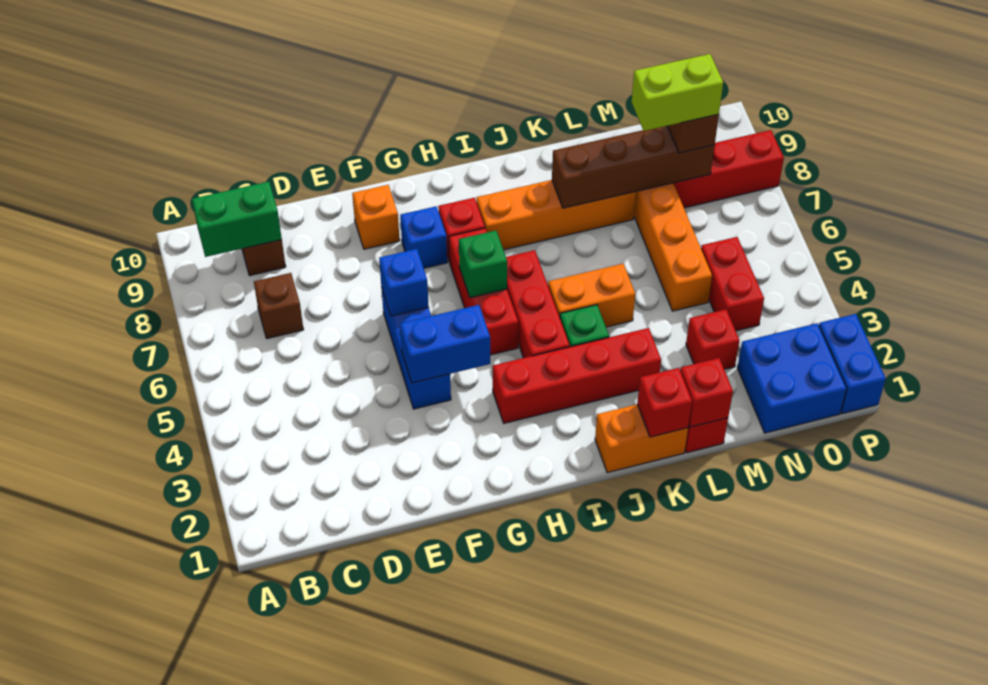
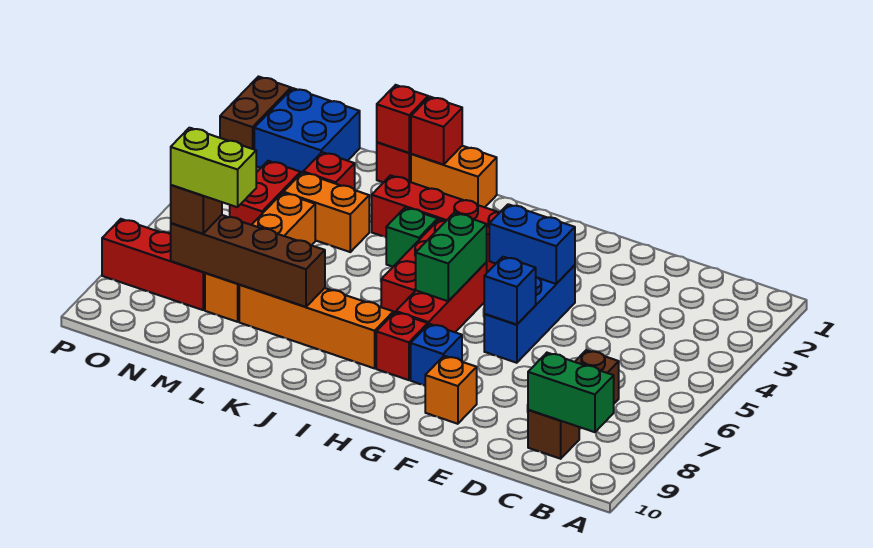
green 1x1 brick [459,231,507,298] -> green 1x2 brick [416,213,487,301]
orange 1x2 brick [548,264,635,327] -> orange 1x2 brick moved to [284,172,369,252]
blue 1x2 brick [819,314,886,414] -> brown 1x2 brick [220,77,291,149]

